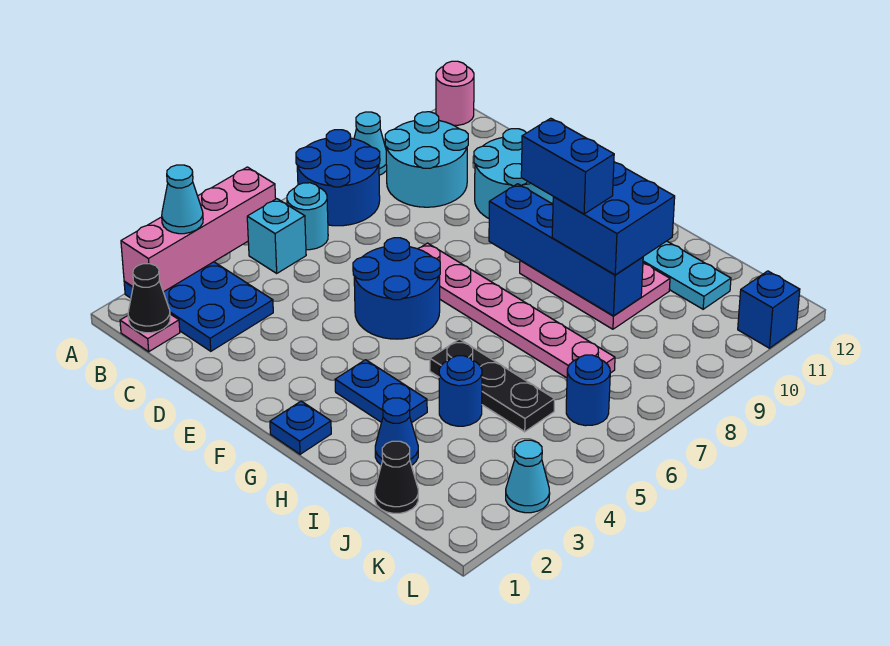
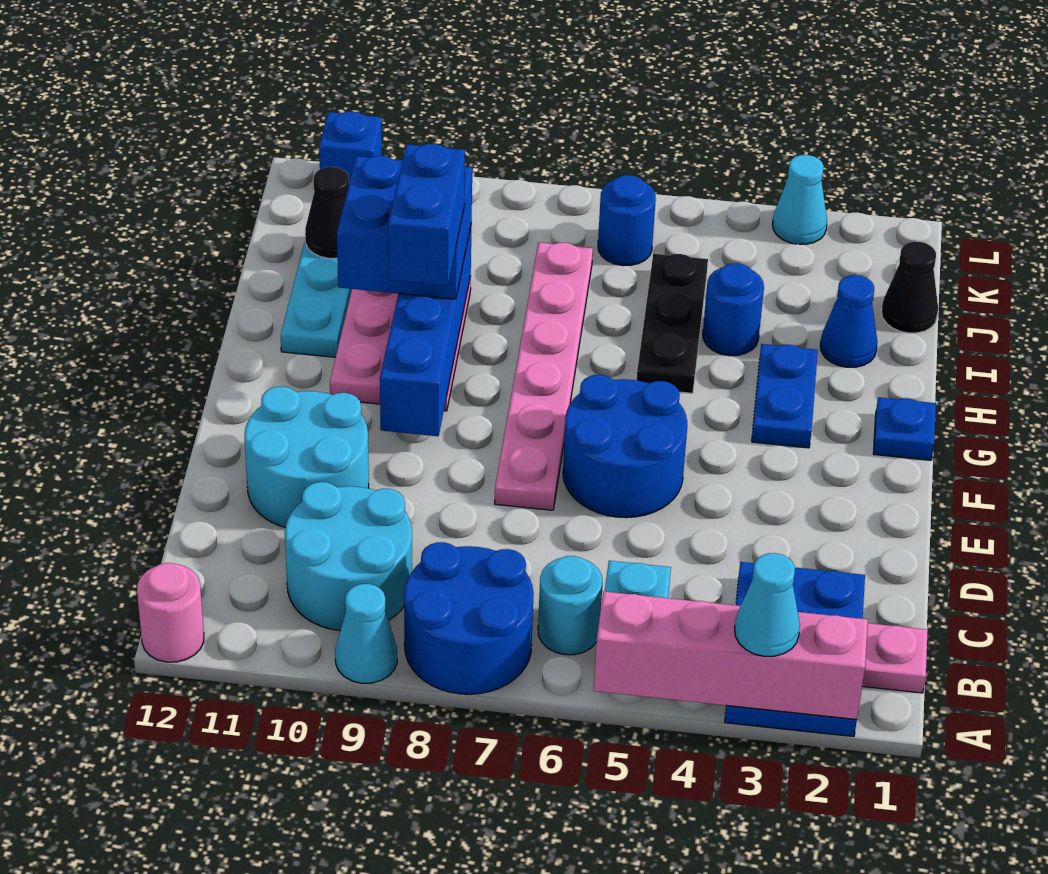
black 1x1 cone [128,264,170,333] -> black 1x1 cone moved to [305,167,349,258]

